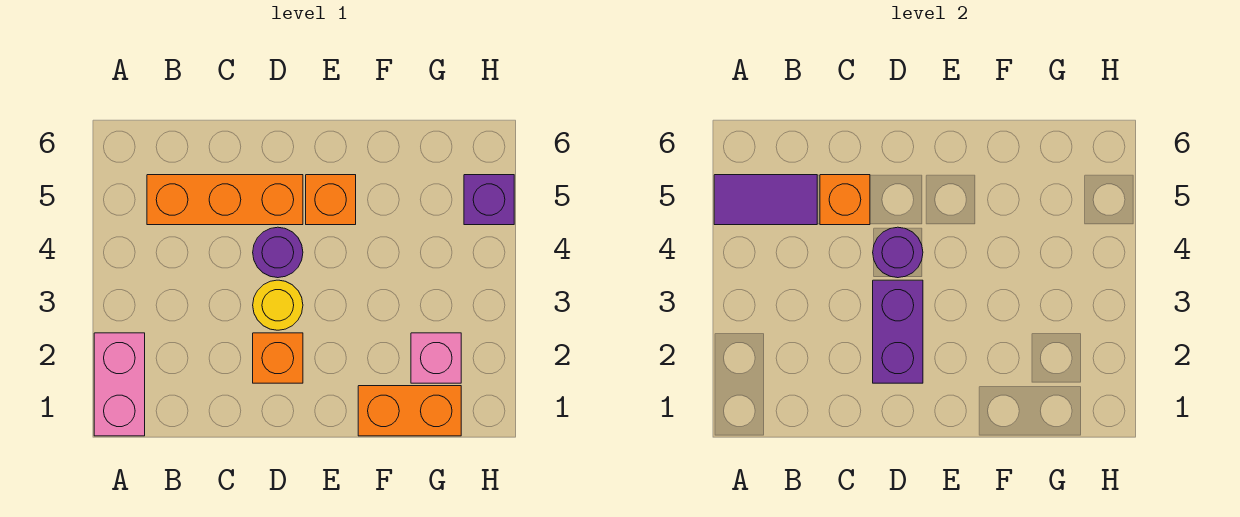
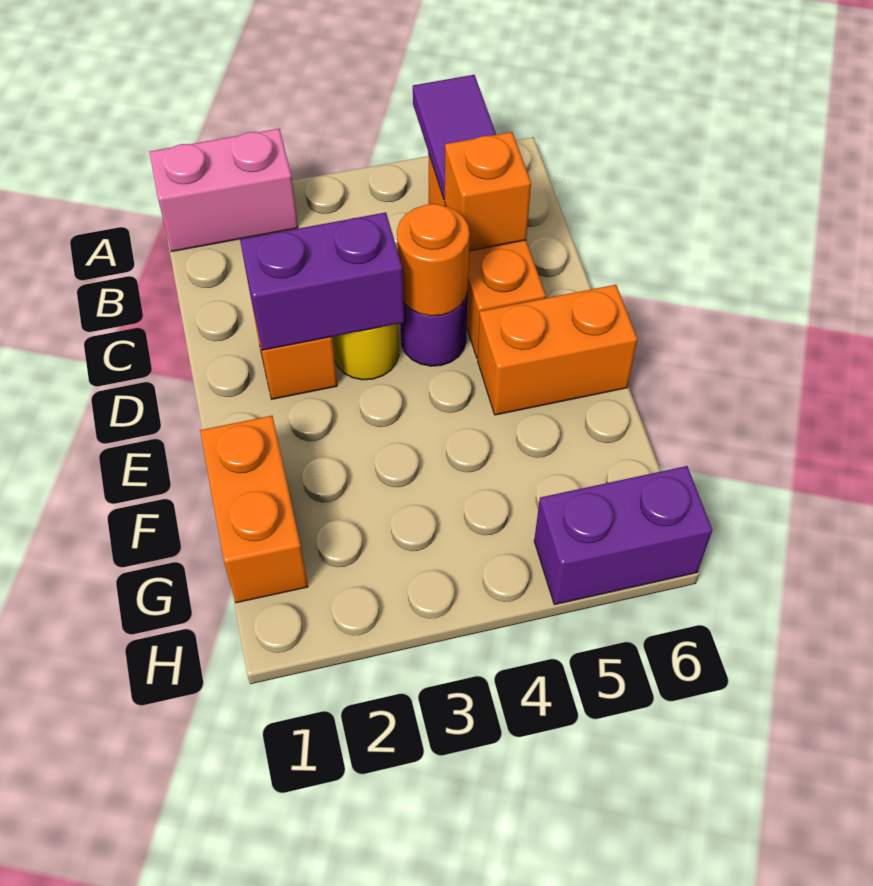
purple 1x1 round brick [873,227,923,278] -> orange 1x1 round brick [397,204,470,316]
orange 1x1 brick [306,175,356,225] -> orange 1x2 brick [478,285,637,415]
pink 1x1 brick [411,333,461,383] -> none
purple 1x1 brick [464,175,514,225] -> purple 1x2 brick [534,466,712,605]

